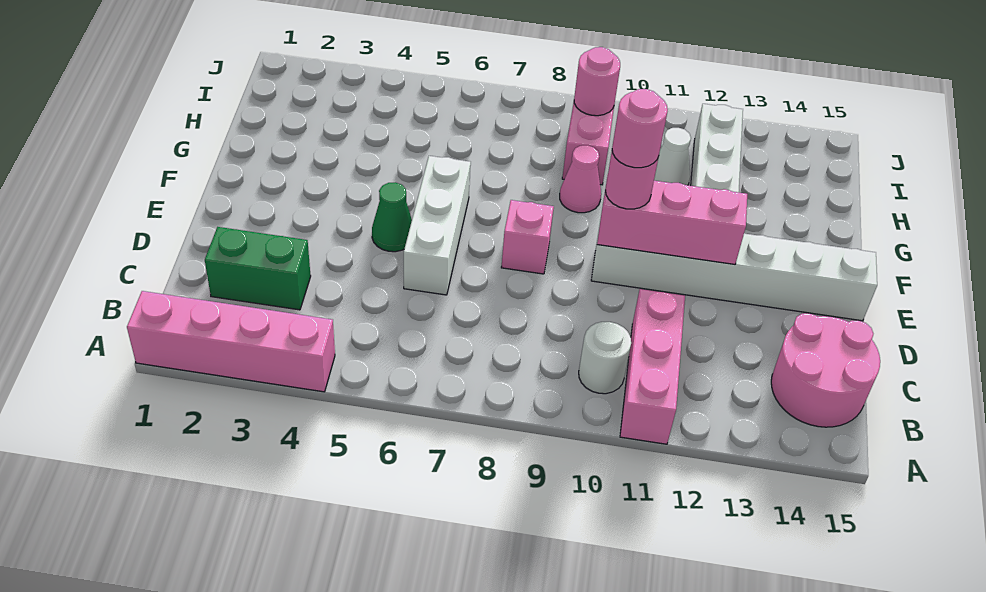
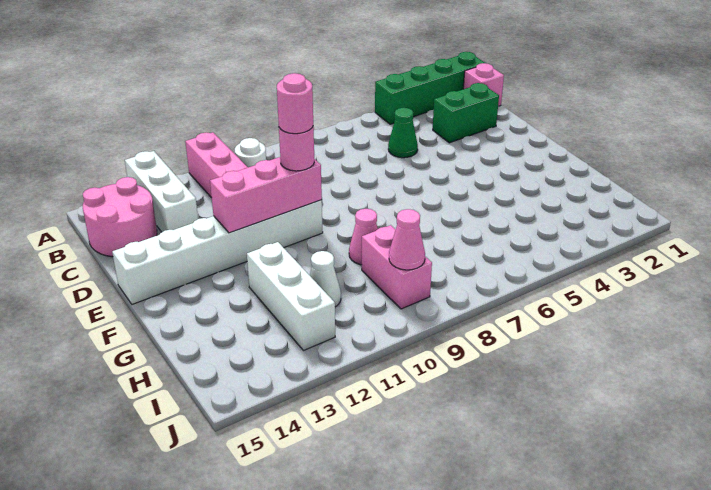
pink 1x4 brick [127,291,335,392] -> green 1x4 brick [375,52,485,124]
white 1x3 brick [404,156,471,295] -> white 1x3 brick moved to [125,151,198,232]
green 1x1 cone [372,182,412,252] -> green 1x1 cone moved to [388,108,418,158]
pink 1x1 brick [501,200,554,274] -> pink 1x1 brick moved to [463,63,504,106]
pink 1x1 round brick [574,47,620,116] -> pink 1x1 cone [389,209,425,270]

